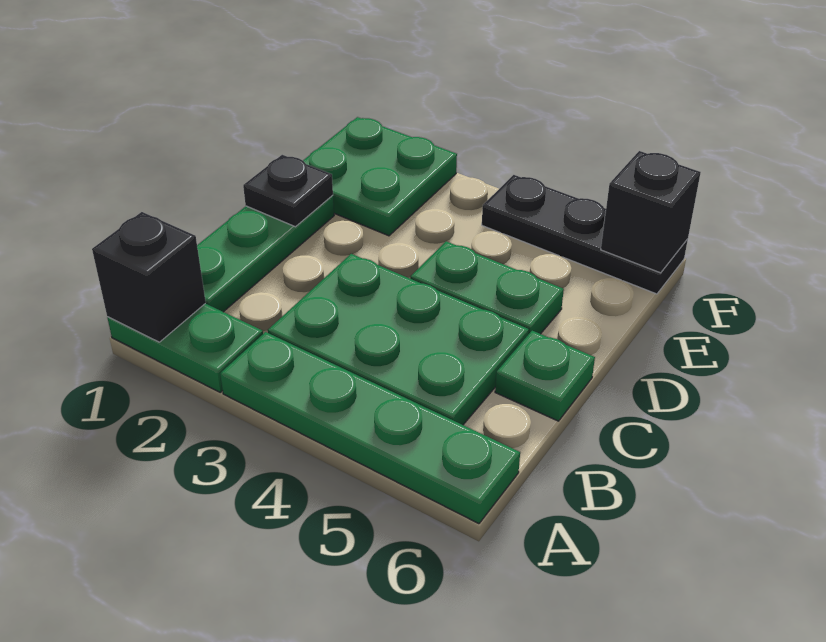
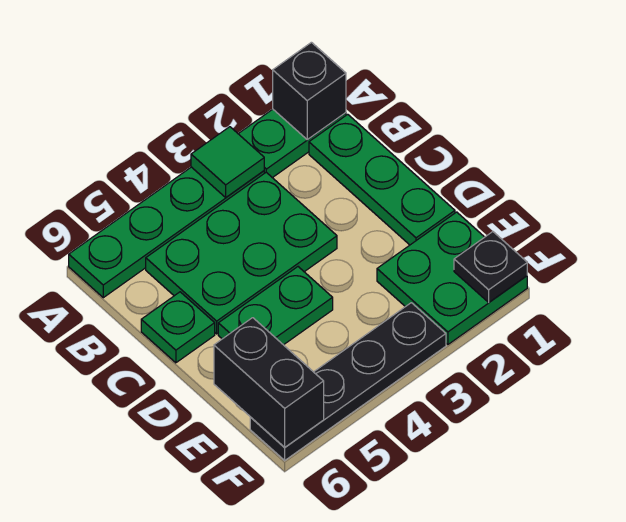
none -> green 1x1 tile [191,127,264,197]
black 1x1 plate [243,155,333,227] -> black 1x1 plate moved to [454,232,527,302]
black 1x3 plate [482,175,688,294] -> black 1x4 plate [250,303,446,460]
black 1x1 brick [601,151,701,273] -> black 1x2 brick [214,318,324,447]

